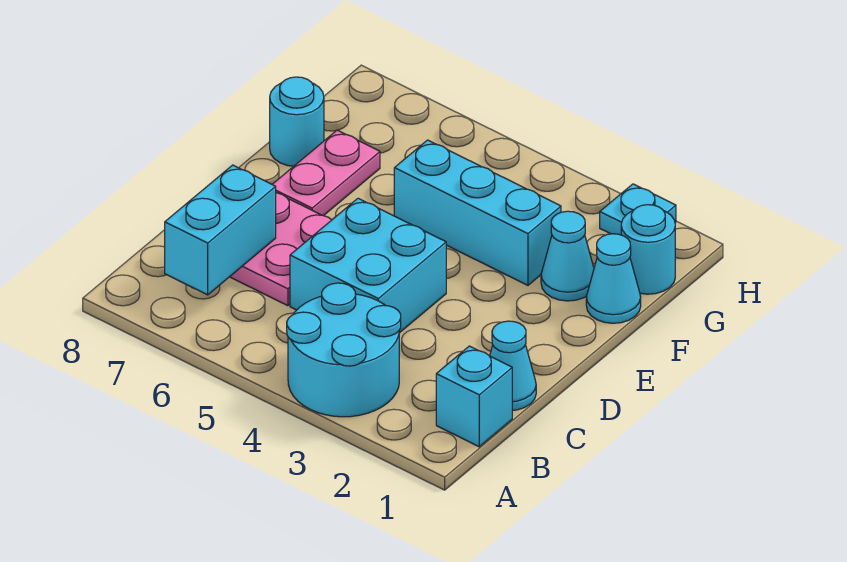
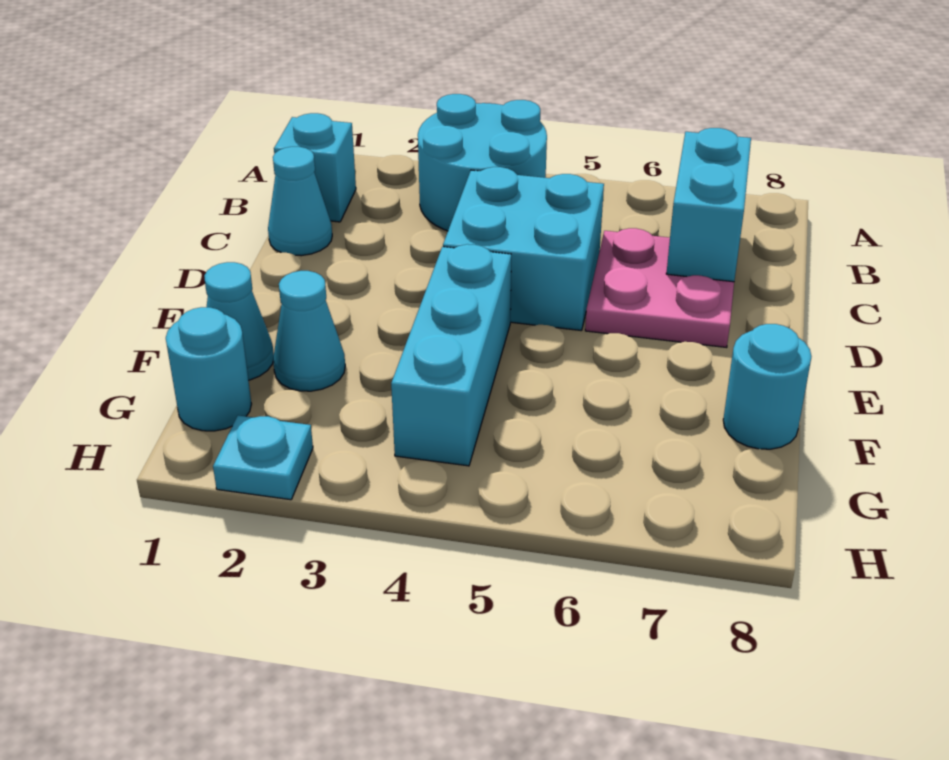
pink 1x2 plate [272,130,380,216] -> none
cyan 1x3 brick [394,140,561,285] -> cyan 1x3 brick turned to [391,244,511,466]

